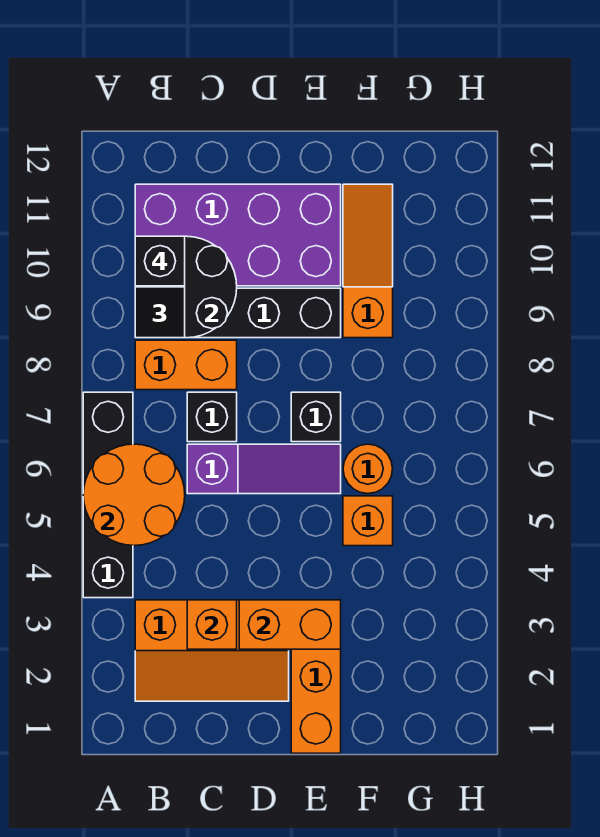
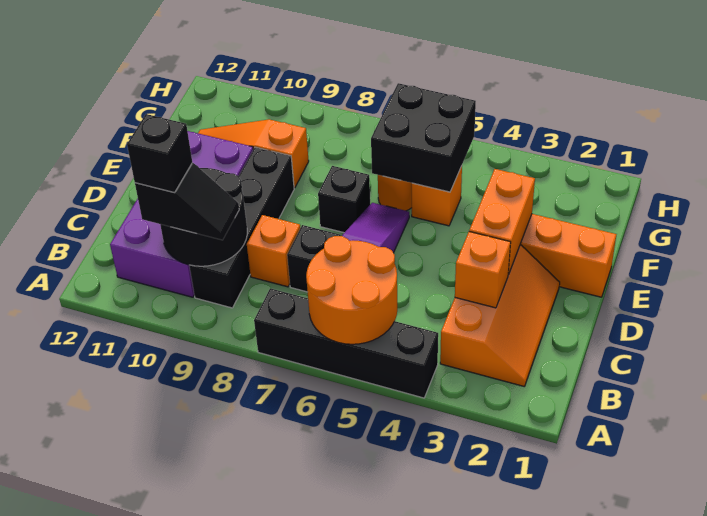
orange 1x2 brick [135,340,237,390] -> orange 1x1 brick [247,215,300,287]
none -> black 2x2 brick [371,83,476,192]

